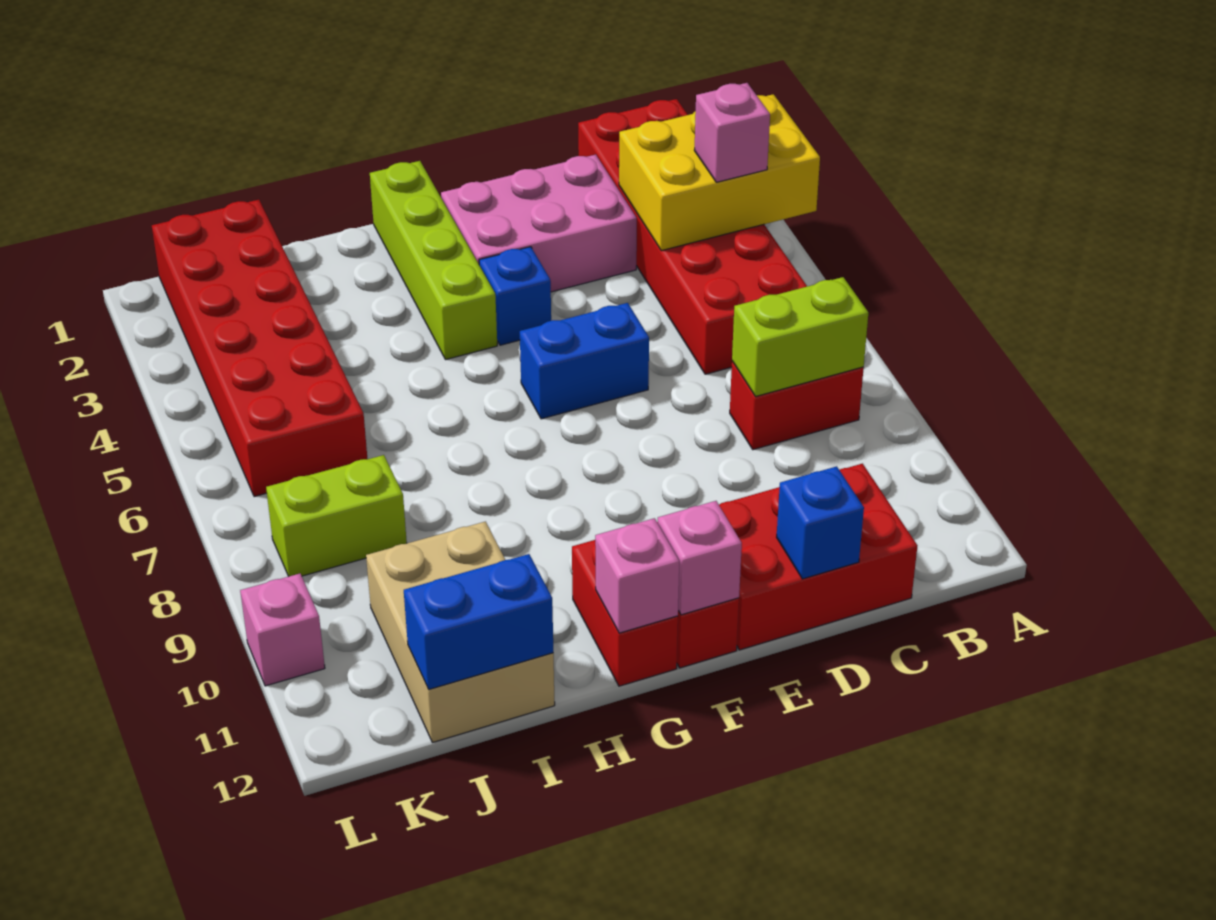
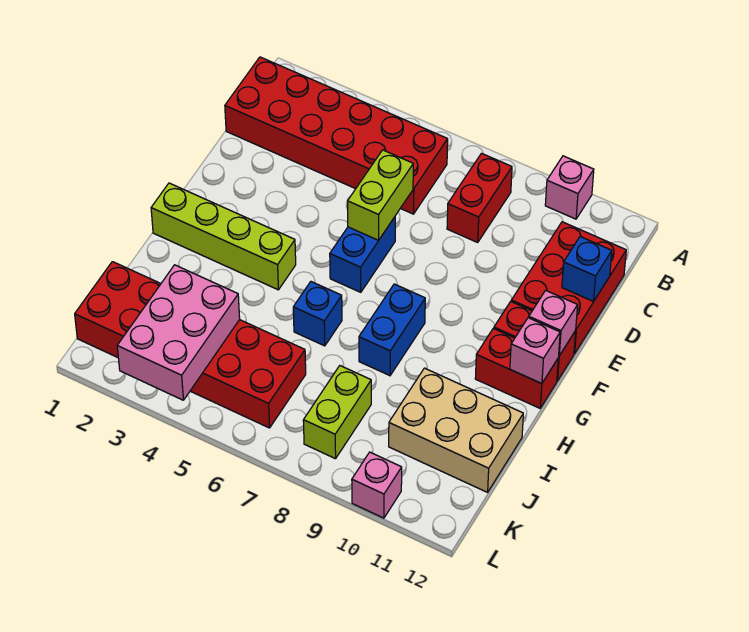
yellow 2x3 brick [619,94,820,251] -> none
pink 1x1 brick [694,83,770,182] -> pink 1x1 brick moved to [545,156,594,219]
lime 1x2 brick [732,277,868,397] -> lime 1x2 brick moved to [348,150,413,240]
pink 2x3 brick [441,155,637,292] -> pink 2x3 brick moved to [117,265,240,400]
blue 1x1 brick [479,247,551,345] -> blue 1x1 brick moved to [293,282,342,346]
blue 1x2 brick [404,554,553,689] -> blue 1x2 brick moved to [359,284,425,376]

